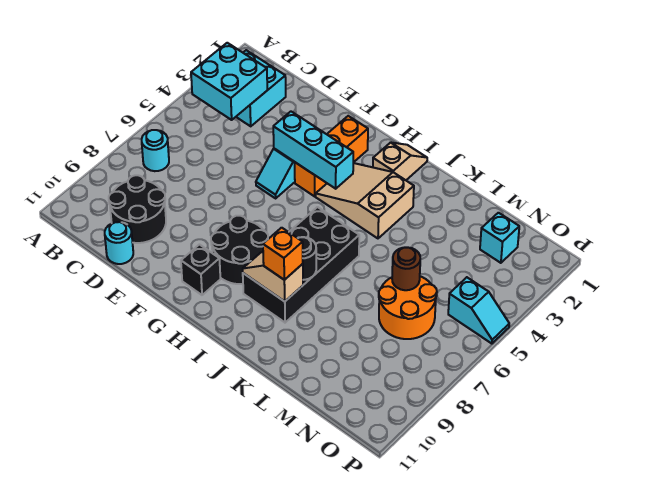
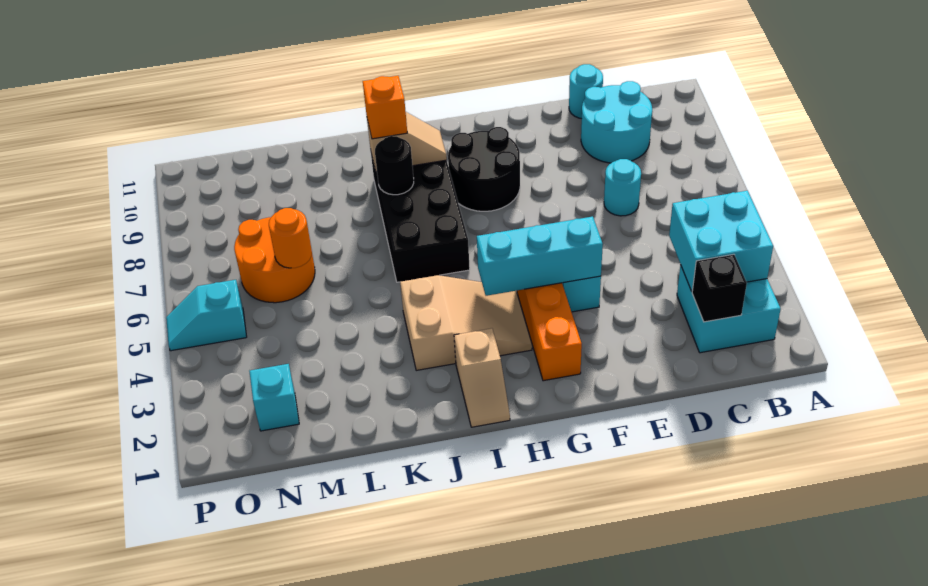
cyan 1x1 round brick [142,130,169,171] -> cyan 1x1 round brick moved to [604,159,641,216]
black 2x2 round brick [109,175,166,243] -> cyan 2x2 round brick [581,81,652,163]
black 1x1 brick [181,245,220,295] -> black 1x1 brick moved to [692,254,747,322]
brown 1x1 round brick [392,247,420,290] -> orange 1x1 round brick [269,208,312,268]

